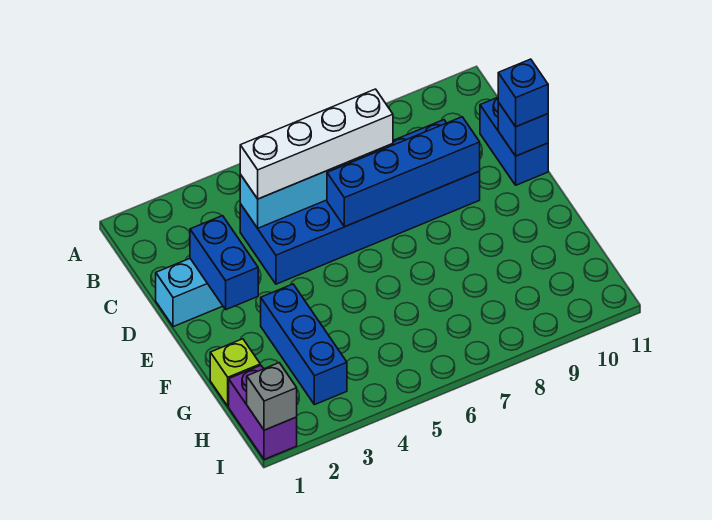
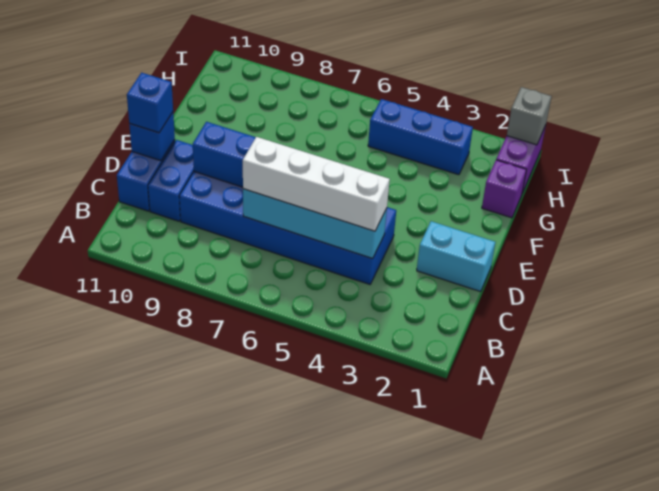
blue 1x2 brick [190,216,258,310] -> blue 1x2 brick moved to [148,140,194,221]
blue 1x3 brick [261,284,347,405] -> blue 1x3 brick turned to [368,99,473,175]
lime 1x1 brick [210,339,260,406] -> purple 1x1 brick [482,160,527,218]

